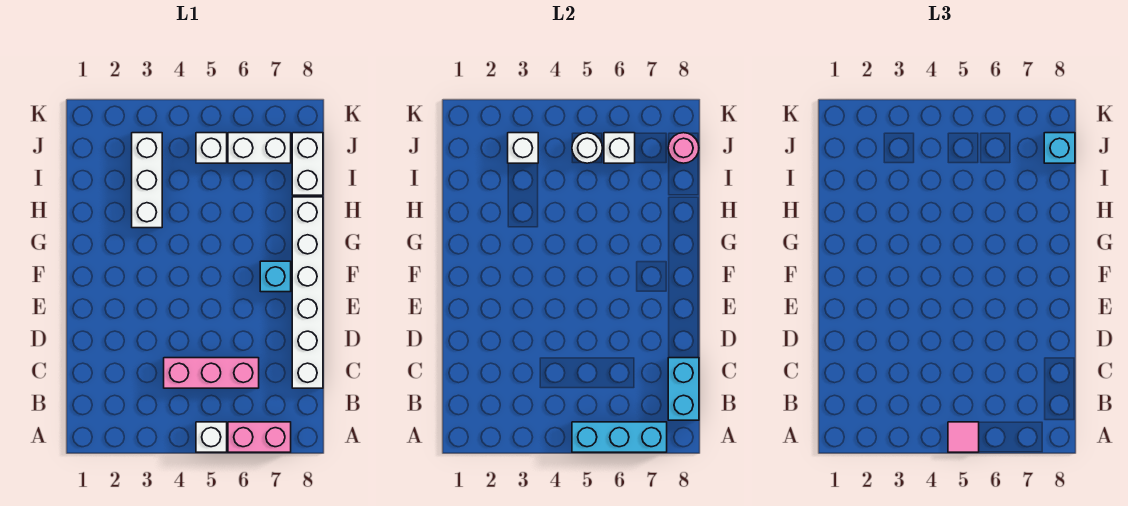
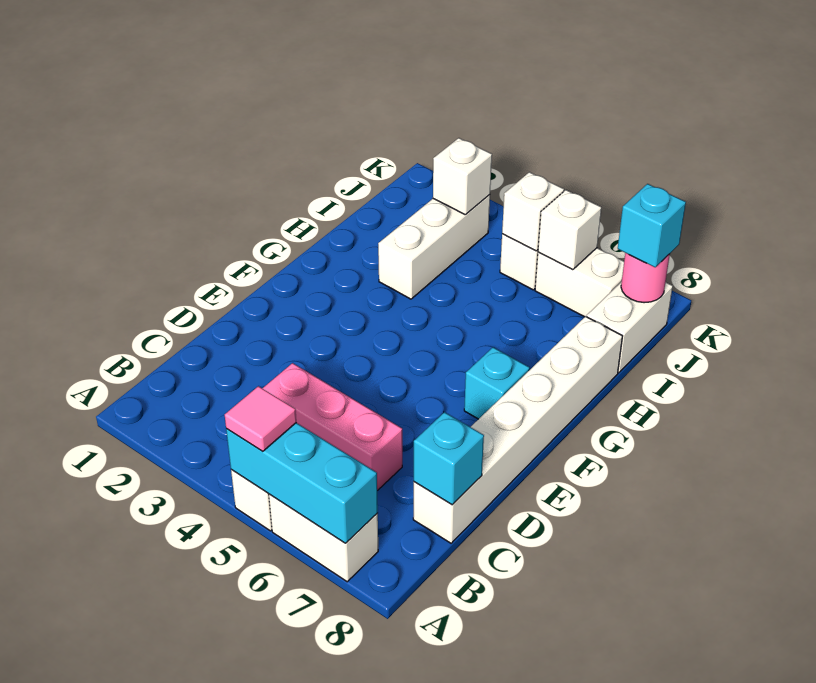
pink 1x2 brick [228,422,291,452] -> white 1x2 brick [269,494,378,582]
cyan 1x2 brick [668,358,699,420] -> cyan 1x1 brick [414,412,484,505]
white 1x1 round brick [572,133,602,163] -> white 1x1 brick [502,172,564,251]

